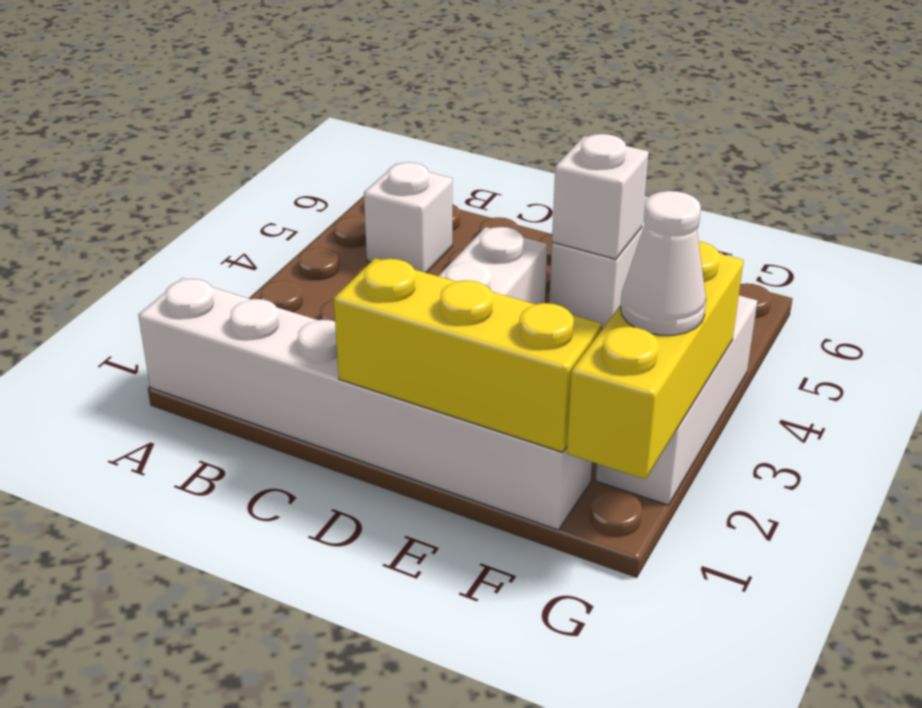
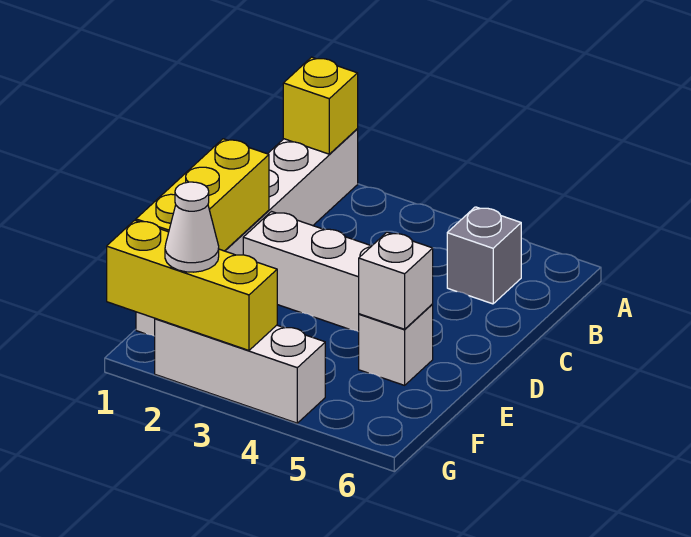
none -> yellow 1x1 brick [283,57,358,154]
white 1x1 brick [364,162,452,273] -> grey 1x1 brick [447,207,521,304]

